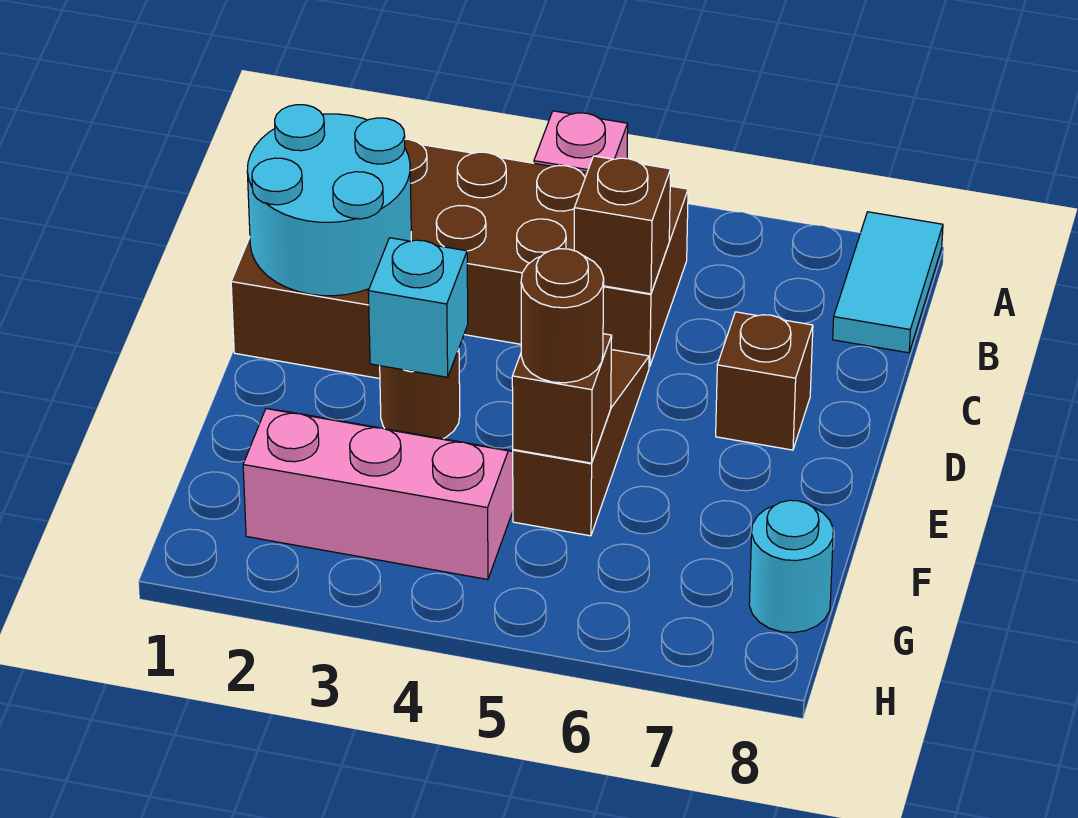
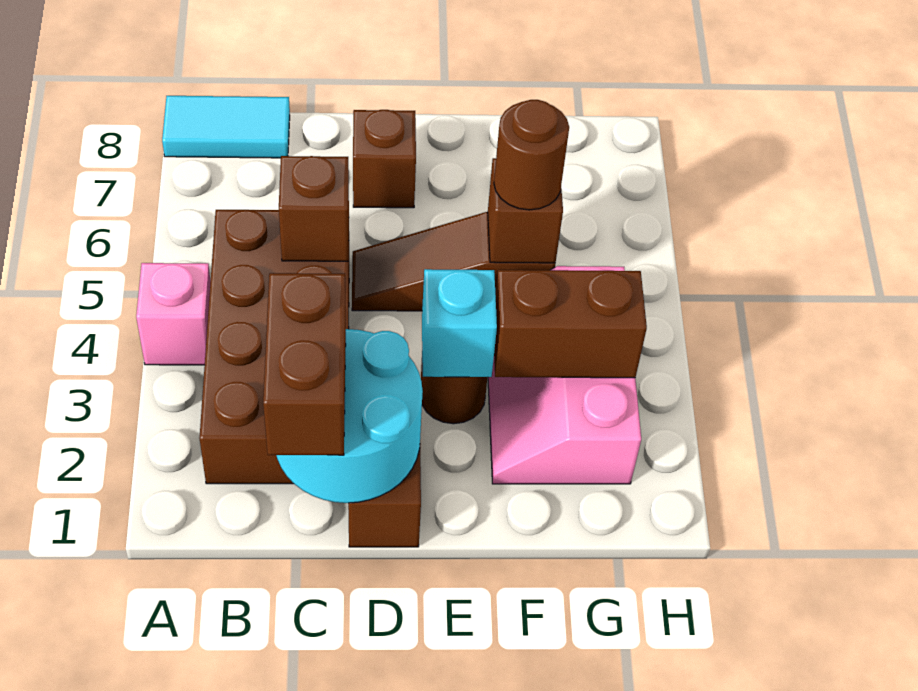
none -> brown 1x2 brick [263,273,346,455]
none -> brown 1x2 brick [494,270,647,378]
cyan 1x1 round brick [749,500,833,633] -> none

